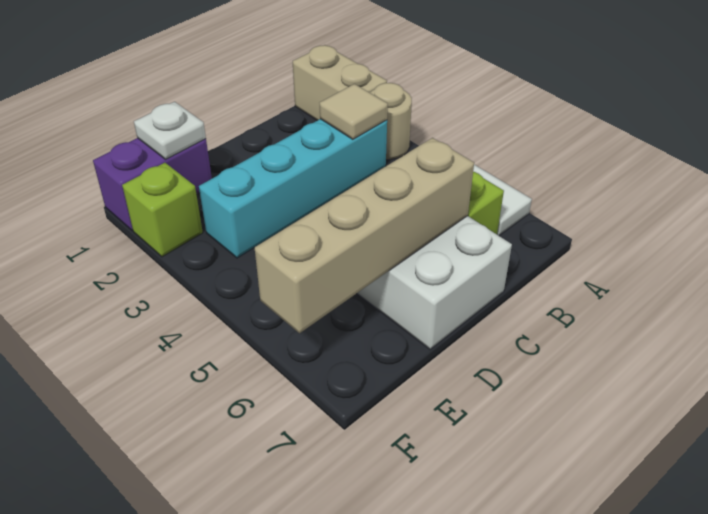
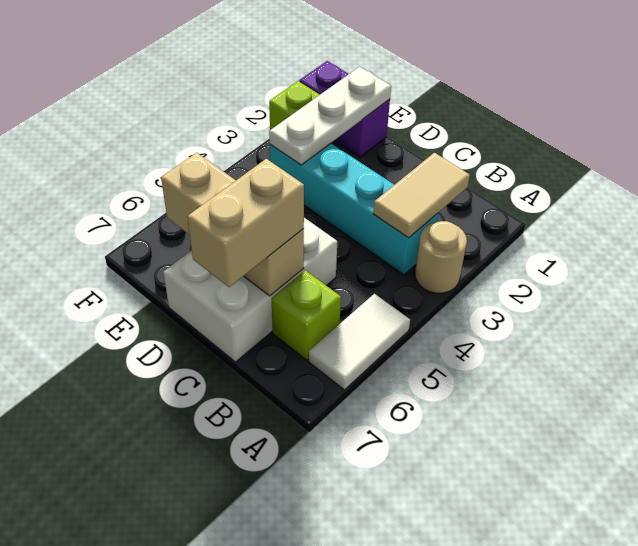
tan 1x2 brick [293,45,387,121] -> tan 1x2 brick moved to [188,159,304,287]
tan 1x1 tile [320,84,388,139] -> tan 1x2 tile [373,153,470,238]
tan 1x4 brick [255,138,474,333] -> tan 1x3 brick [161,153,304,296]
white 1x1 plate [134,102,206,159] -> white 1x3 plate [269,67,391,165]

